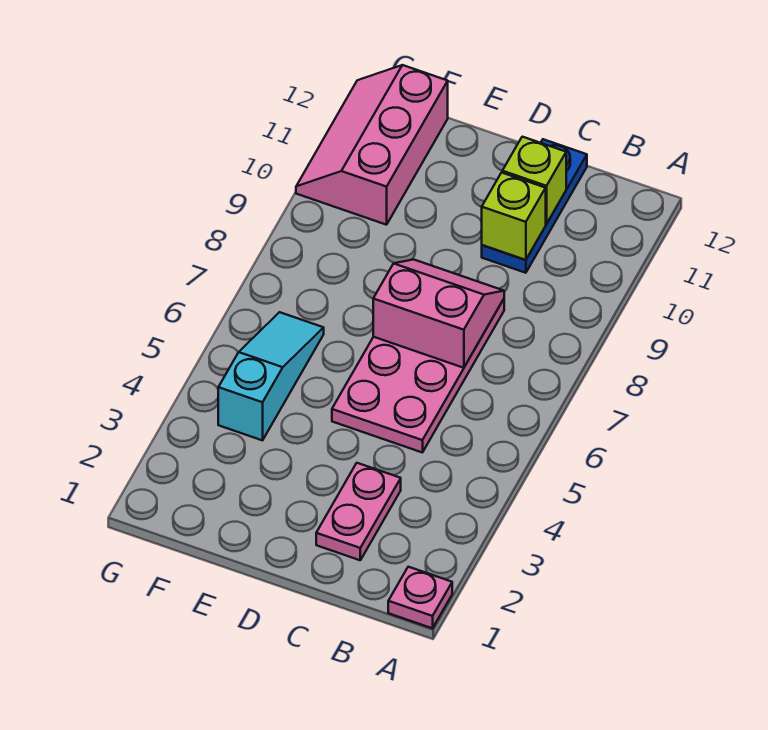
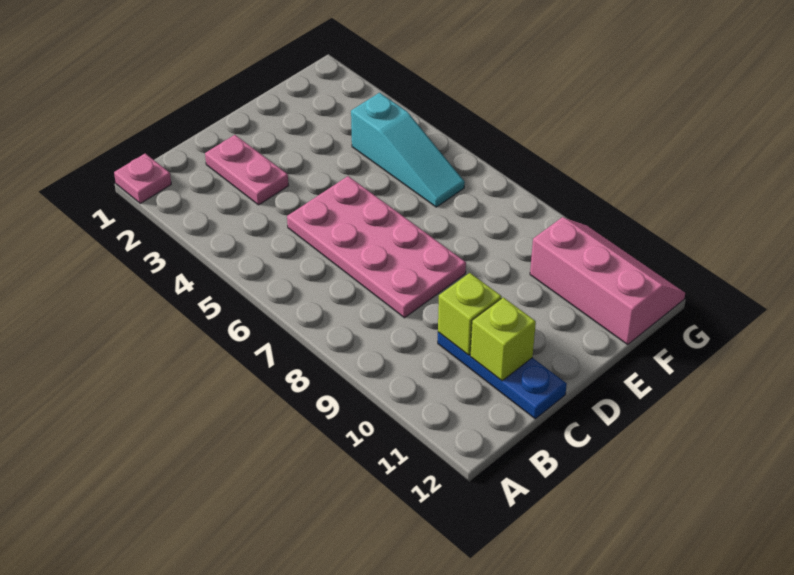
pink 2x2 slope [373,259,504,368] -> none

